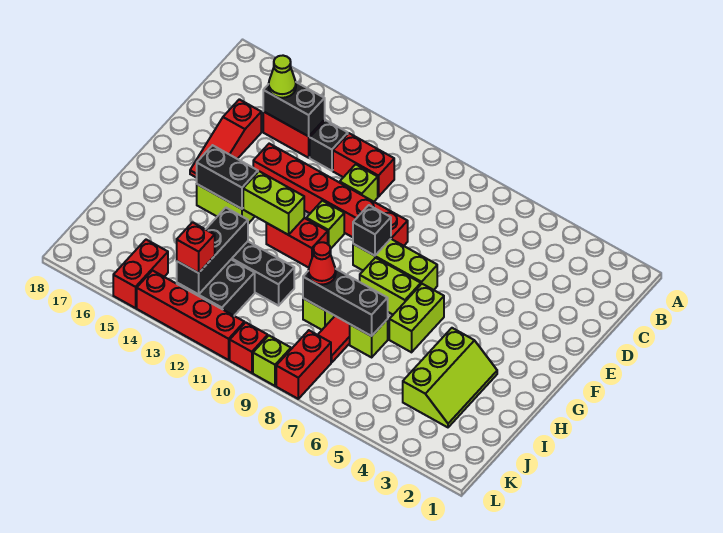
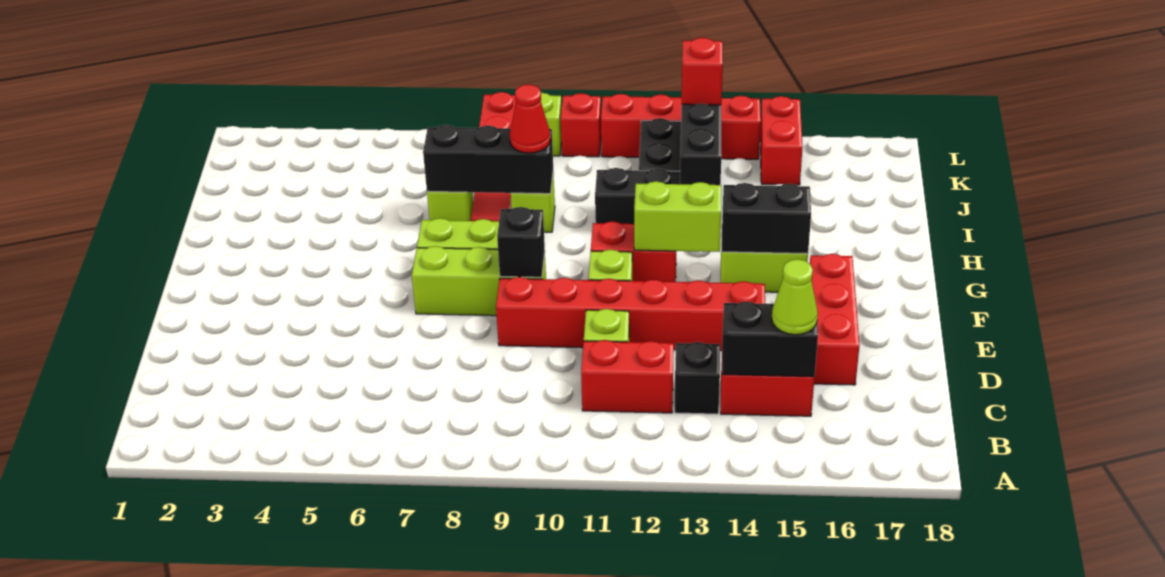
red 1x3 slope [190,99,261,178] -> red 1x3 brick [810,254,860,385]
lime 1x2 brick [389,284,444,352] -> none
lime 2x3 slope [403,328,497,427] -> none

